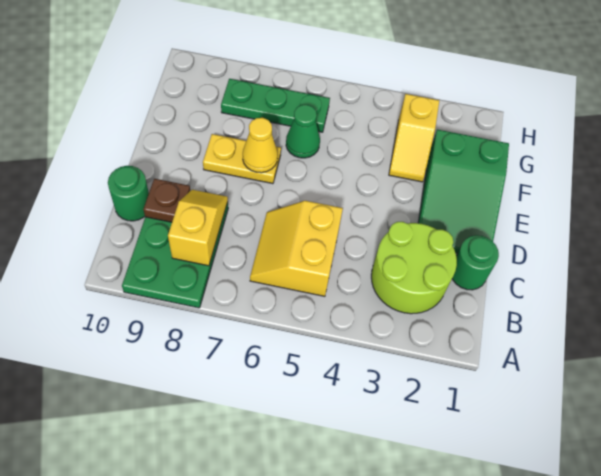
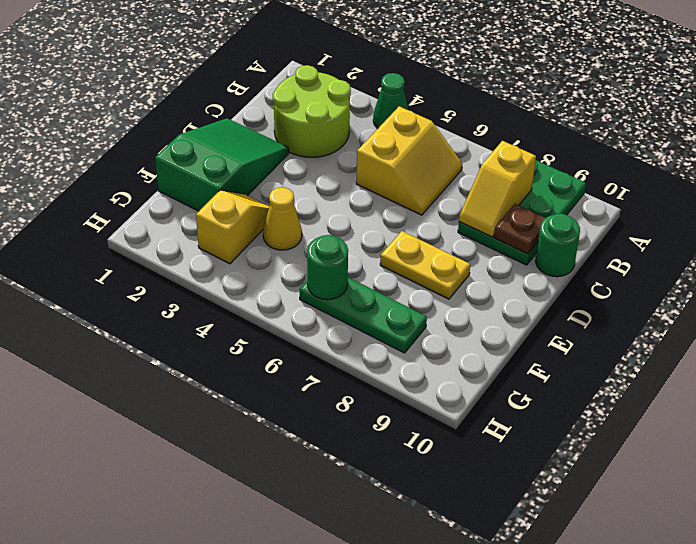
green 1x1 round brick [452,235,499,290] -> green 1x1 round brick moved to [307,235,348,300]
yellow 1x1 cone [243,118,278,173] -> yellow 1x1 cone moved to [263,187,302,250]
green 1x1 cone [286,105,320,158] -> green 1x1 cone moved to [373,73,408,129]

